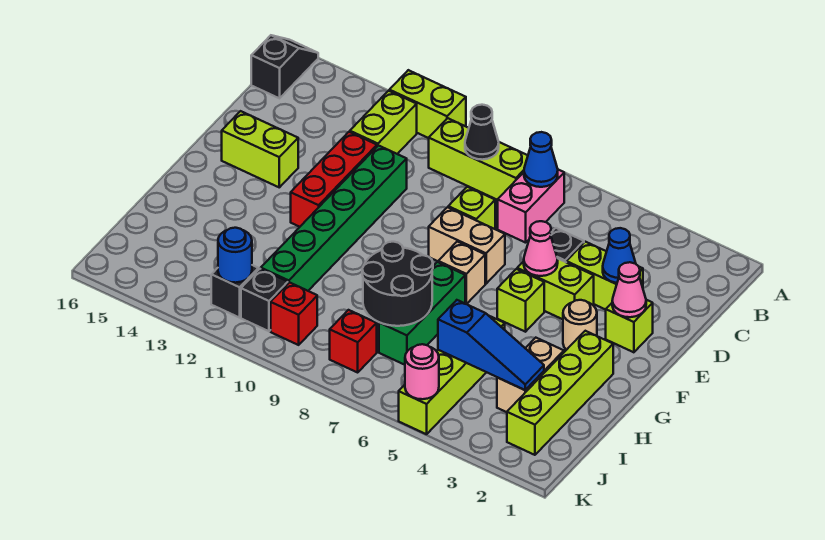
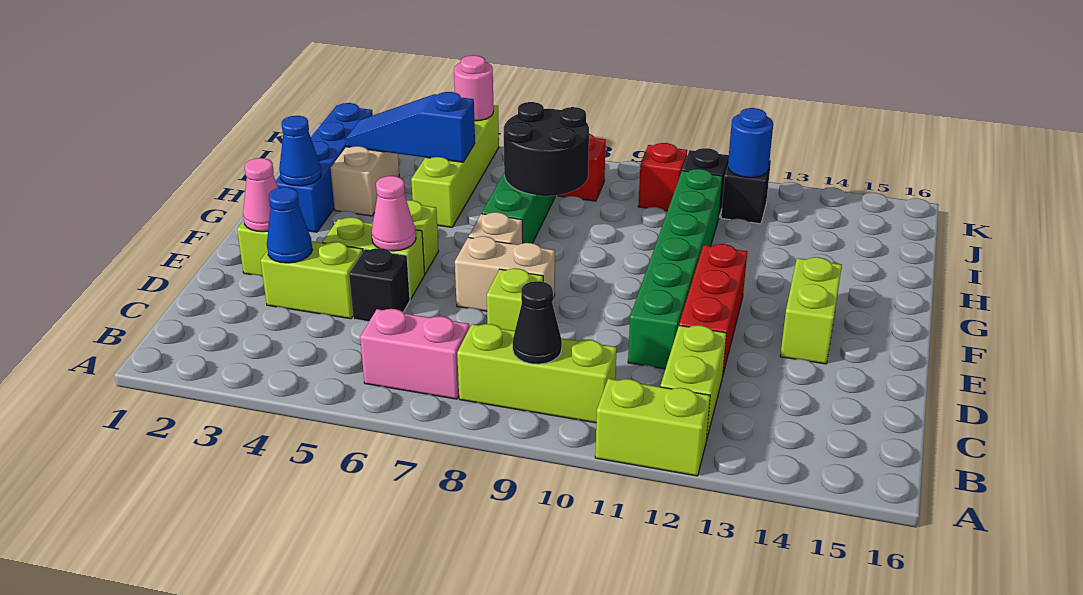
black 1x2 slope [251,35,318,98] -> none
pink 1x2 brick [498,170,564,243] -> pink 1x2 brick turned to [360,309,469,399]
blue 1x1 cone [524,132,558,187] -> blue 1x1 cone moved to [279,116,321,186]
lime 1x2 brick [222,111,298,187] -> lime 1x2 brick turned to [780,257,842,364]
tan 1x1 round brick [563,300,597,350] -> none
lime 1x4 brick [507,331,613,455] -> blue 1x4 brick [276,103,373,232]

